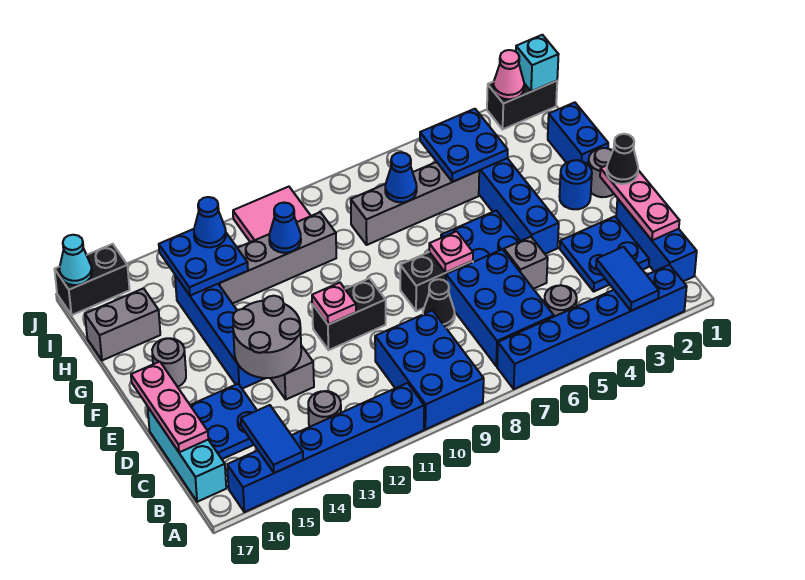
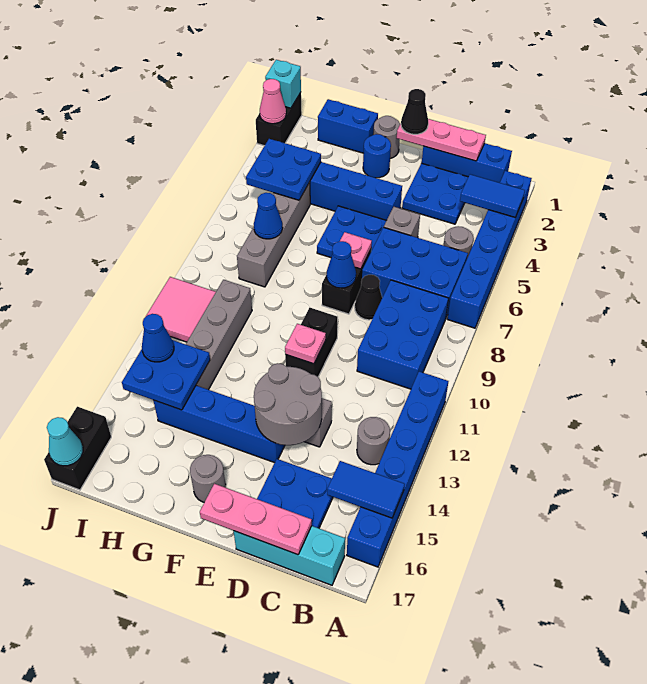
blue 2x3 brick [375,310,484,429] -> blue 2x3 brick turned to [357,280,449,389]
blue 1x1 cone [269,202,301,253] -> blue 1x1 cone moved to [327,241,356,288]
grey 1x2 brick [85,288,160,360] -> none

